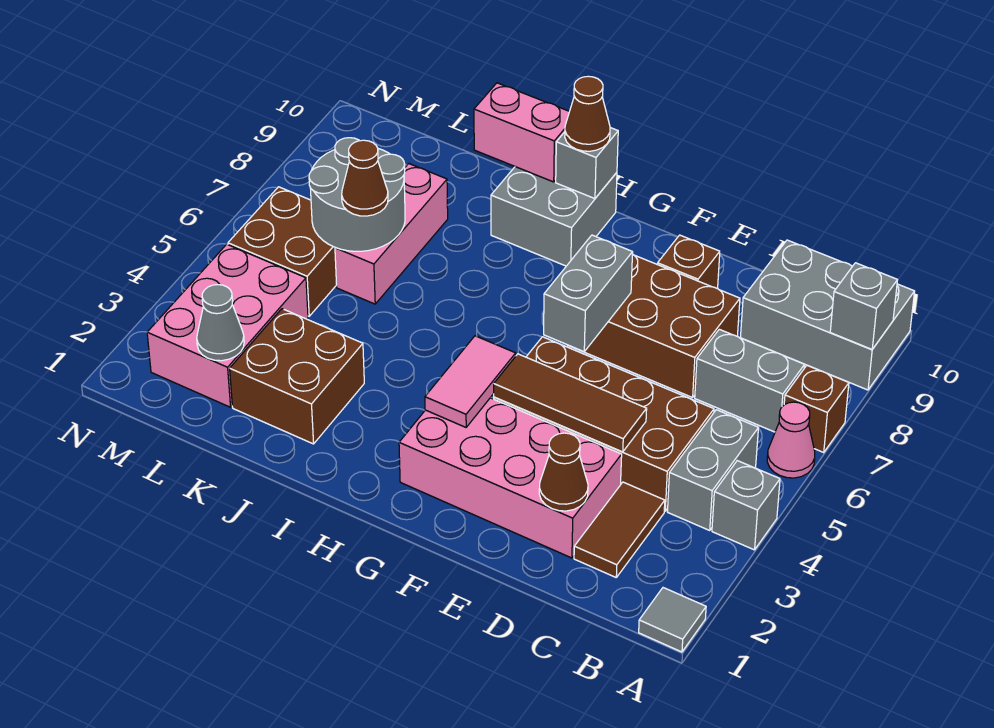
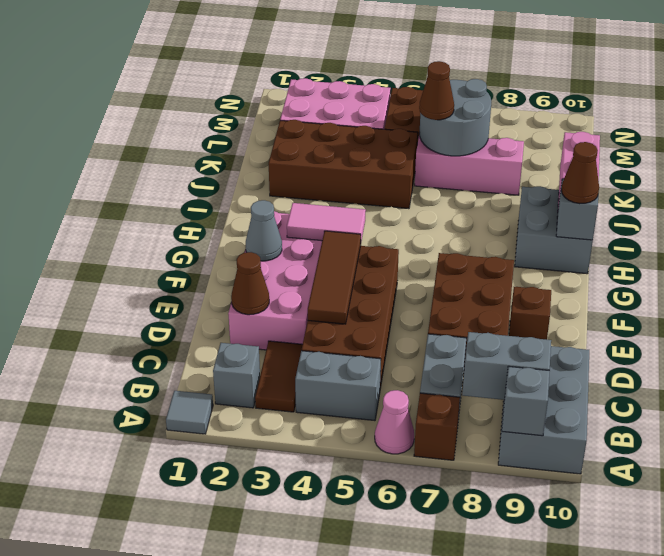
grey 1x1 brick [712,461,780,550] -> grey 1x1 brick moved to [213,343,260,408]
brown 1x2 tile [574,482,665,577] -> brown 1x2 tile turned to [255,341,303,412]
grey 1x2 brick [544,235,633,352] -> grey 1x2 brick moved to [462,332,551,400]
brown 2x2 brick [230,309,364,444] -> brown 2x4 brick [269,120,418,209]
grey 1x1 cone [197,285,244,361] -> grey 1x1 cone moved to [246,200,282,261]

